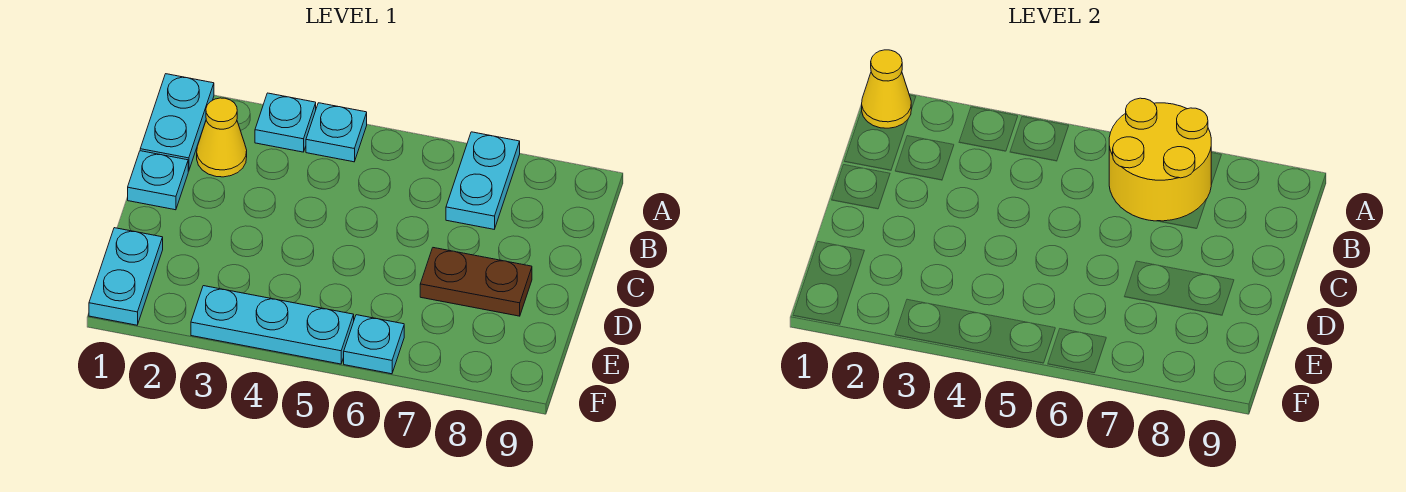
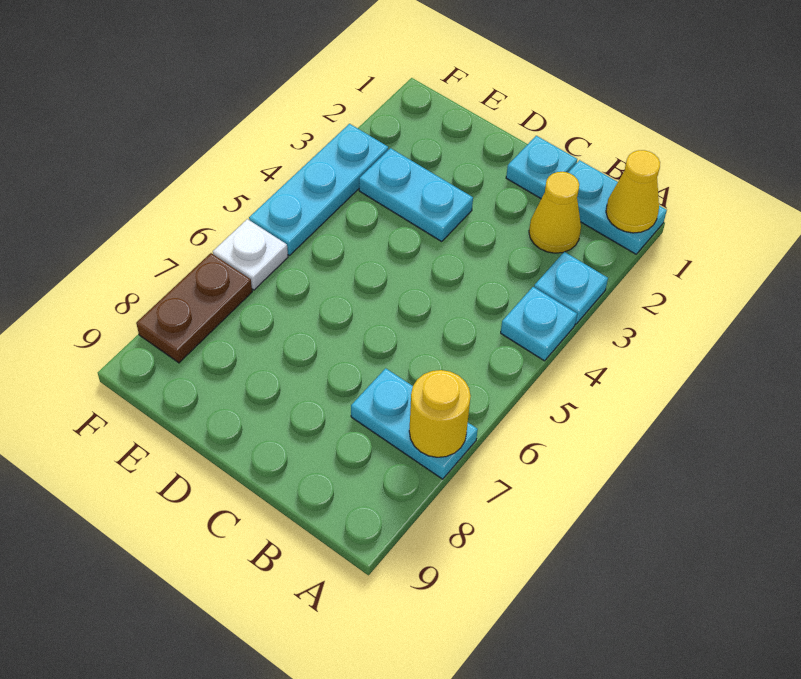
yellow 2x2 round brick [1109,98,1211,221] -> yellow 1x1 round brick [409,370,471,457]
brown 1x2 plate [420,248,532,316] -> brown 1x2 plate moved to [136,253,252,363]
cyan 1x2 plate [89,228,163,325] -> cyan 1x2 plate moved to [359,148,473,241]
cyan 1x1 plate [344,315,404,374] -> white 1x1 plate [213,219,288,290]

